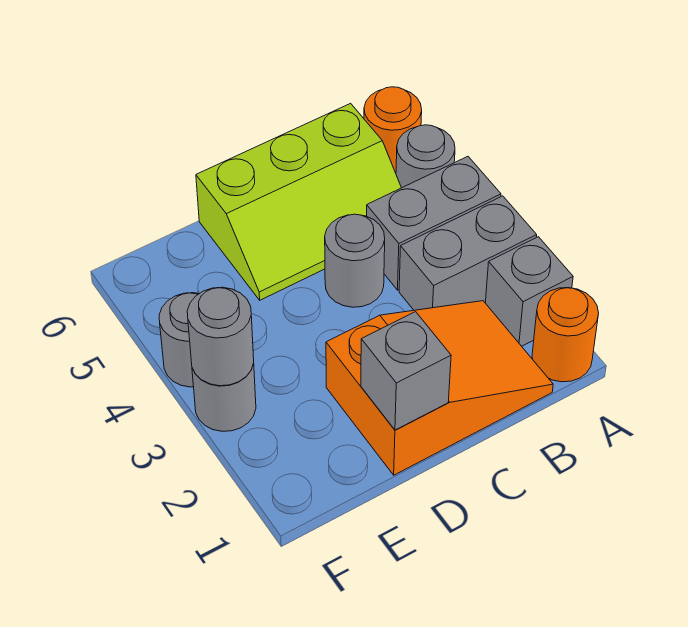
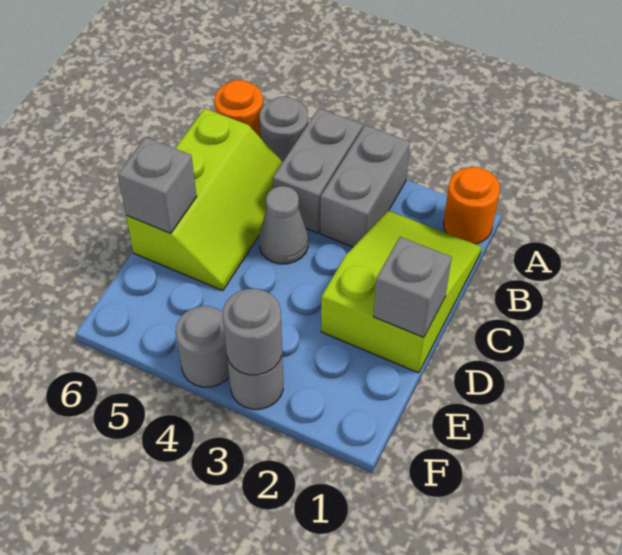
grey 1x1 brick [485,237,573,346] -> grey 1x1 brick moved to [118,137,197,233]
orange 2x3 slope [326,301,553,475] -> lime 2x3 slope [321,211,482,373]
grey 1x1 round brick [325,214,385,307] -> grey 1x1 cone [259,186,308,264]

